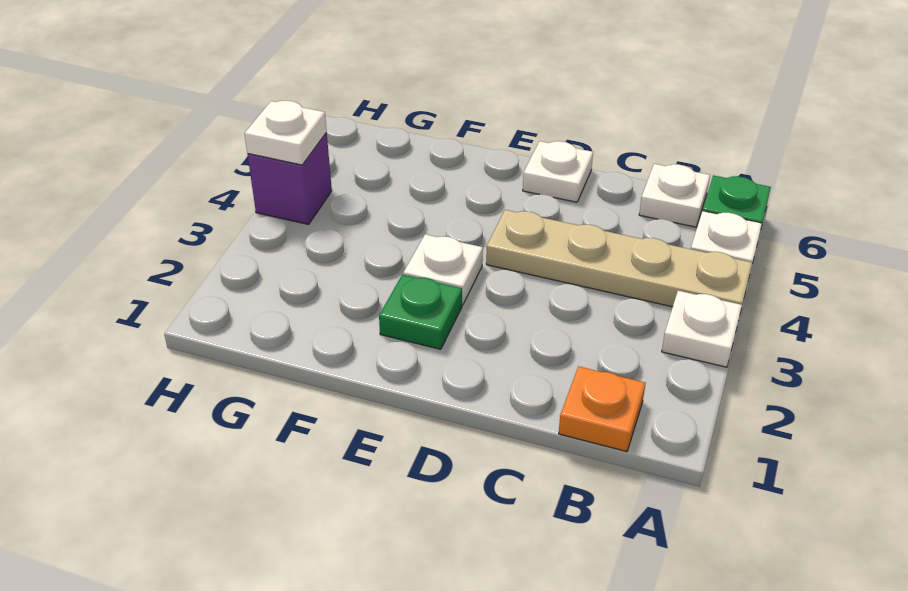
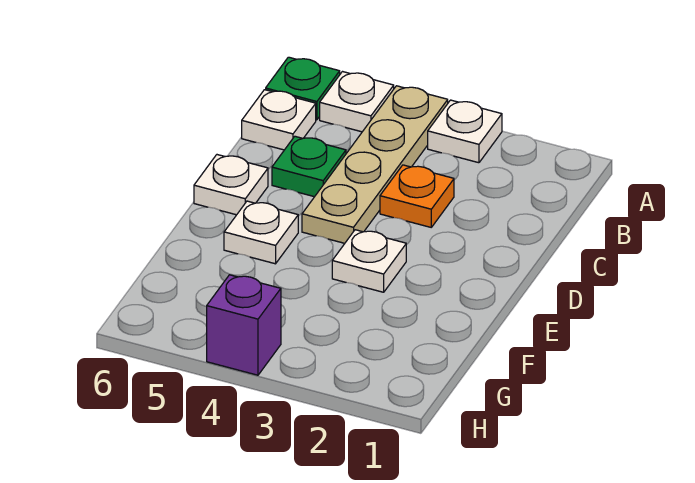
orange 1x1 plate [559,366,646,452] -> orange 1x1 plate moved to [380,165,454,227]
green 1x1 plate [379,274,462,349] -> green 1x1 plate moved to [272,136,346,197]
white 1x1 plate [244,101,327,165] -> white 1x1 plate moved to [224,201,298,264]

